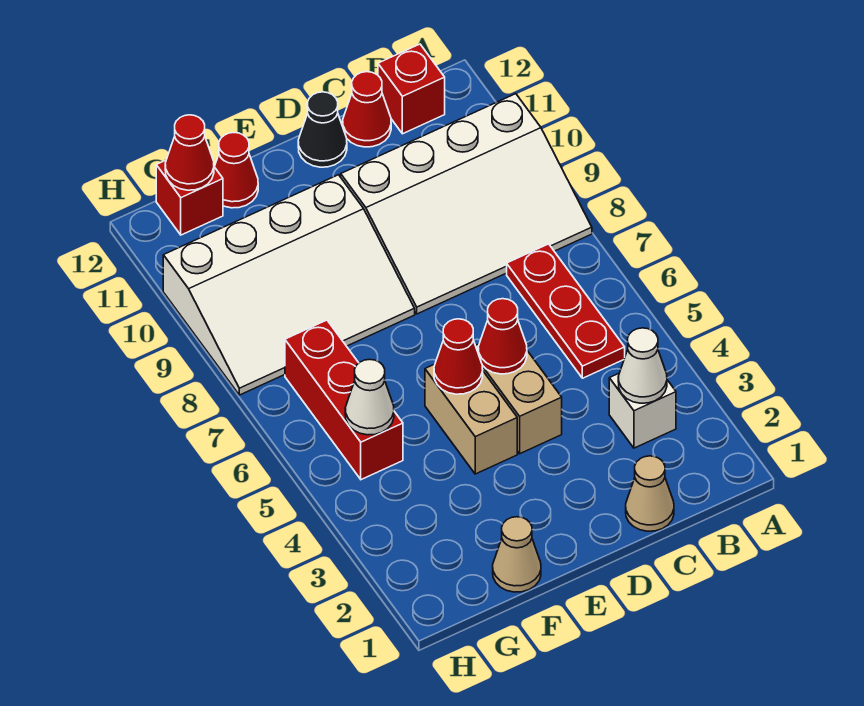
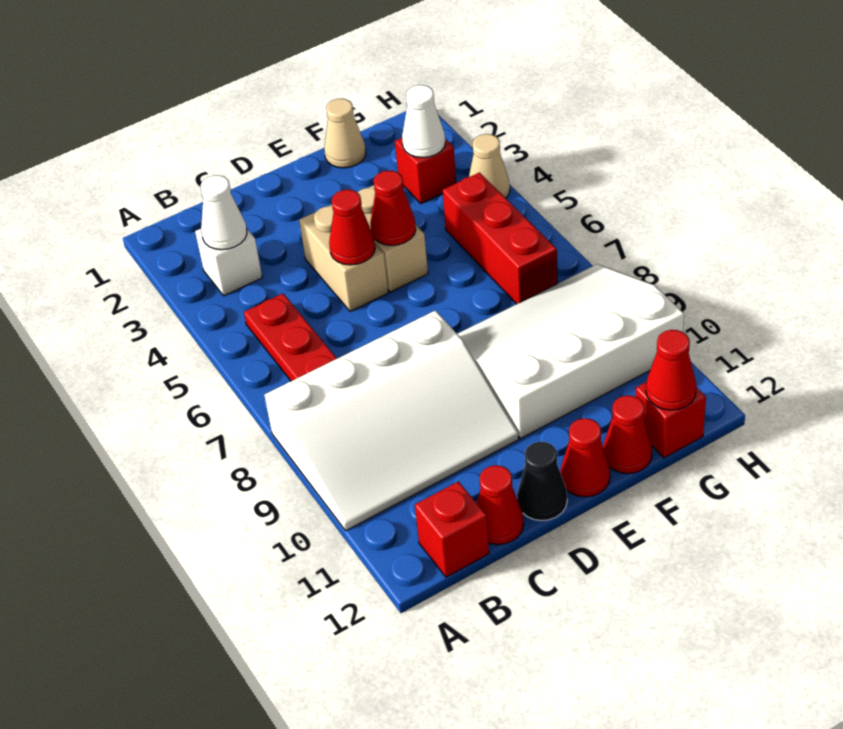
white 3x4 slope [341,94,592,314] -> white 3x4 slope turned to [264,310,519,531]
tan 1x1 cone [626,456,674,531] -> tan 1x1 cone moved to [469,134,510,198]
none -> red 1x1 cone [560,418,610,497]
none -> red 1x1 brick [395,138,456,204]
white 1x1 cone [345,359,394,435] -> white 1x1 cone moved to [402,85,445,158]

